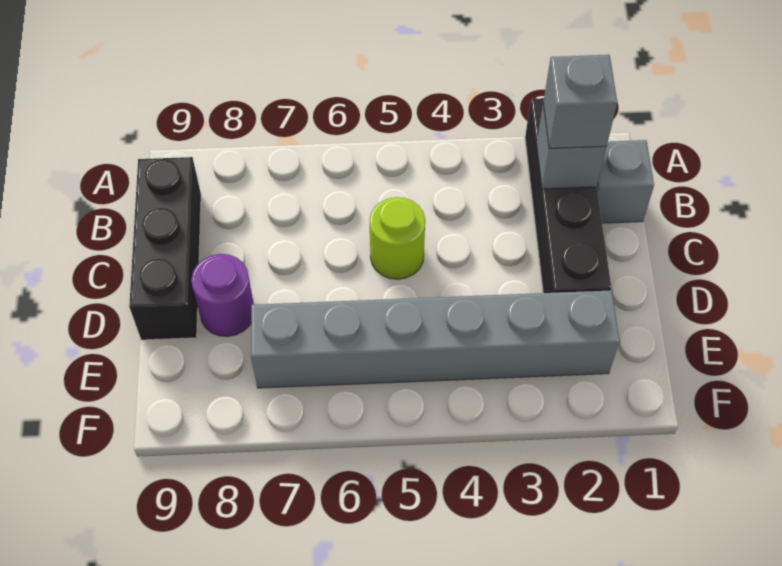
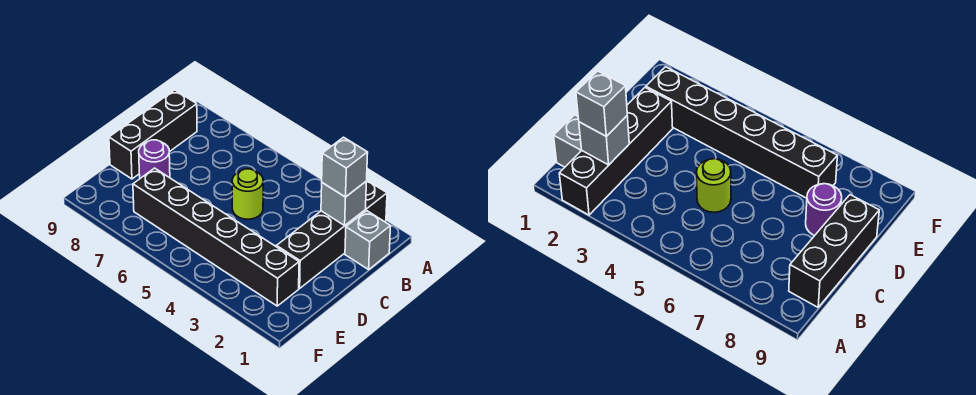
grey 1x6 brick [251,290,619,388] -> black 1x6 brick [133,168,299,306]

